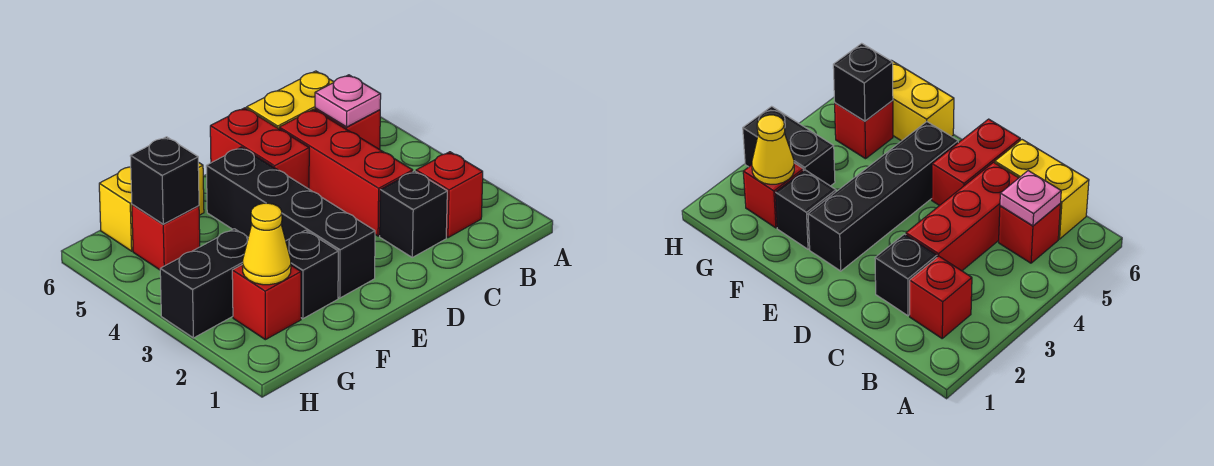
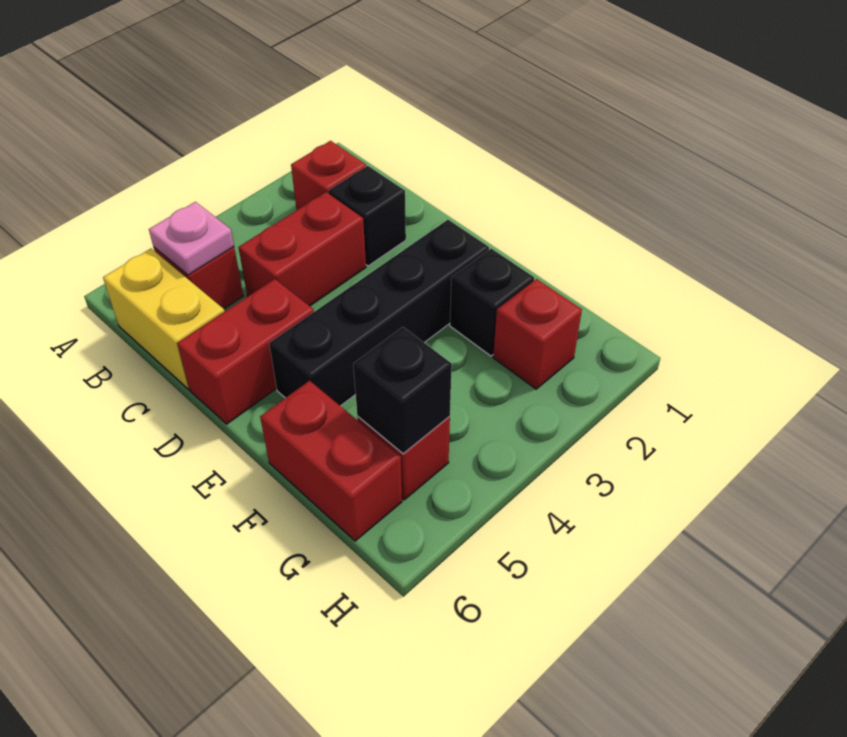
red 1x3 brick [279,109,413,236] -> red 1x2 brick [238,192,366,306]
yellow 1x2 brick [99,162,204,251] -> red 1x2 brick [260,381,402,541]
yellow 1x1 cone [242,203,291,285] -> none
black 1x2 brick [160,229,248,338] -> none

